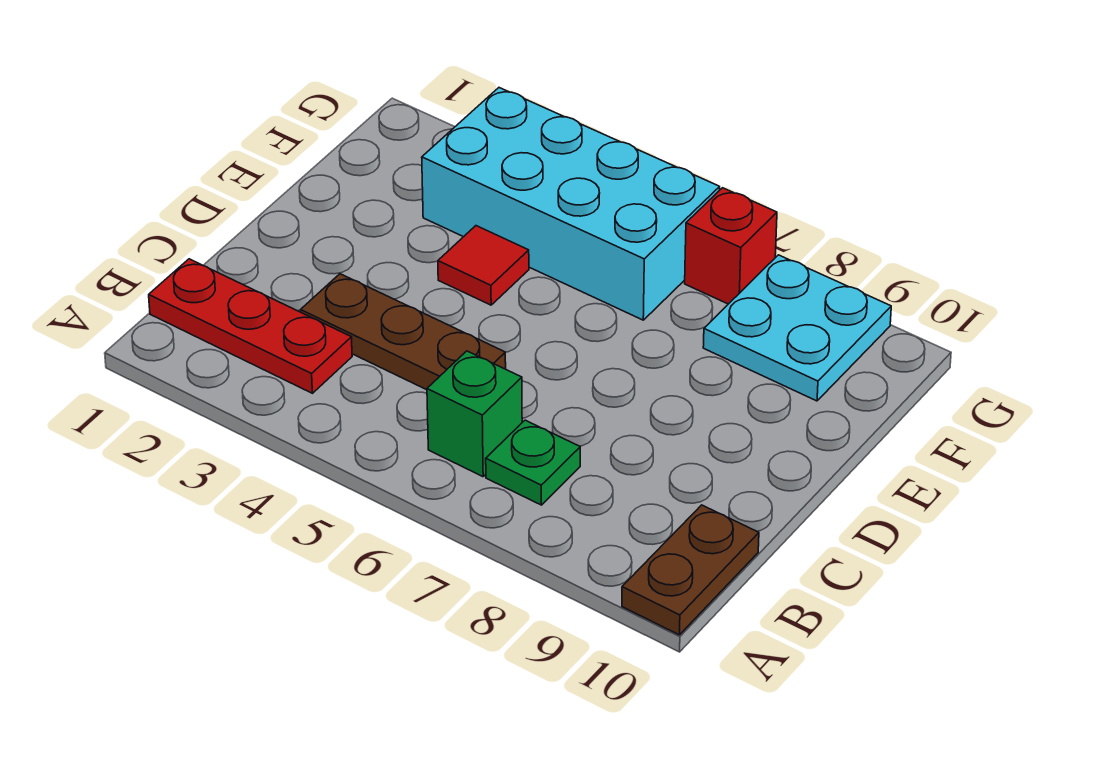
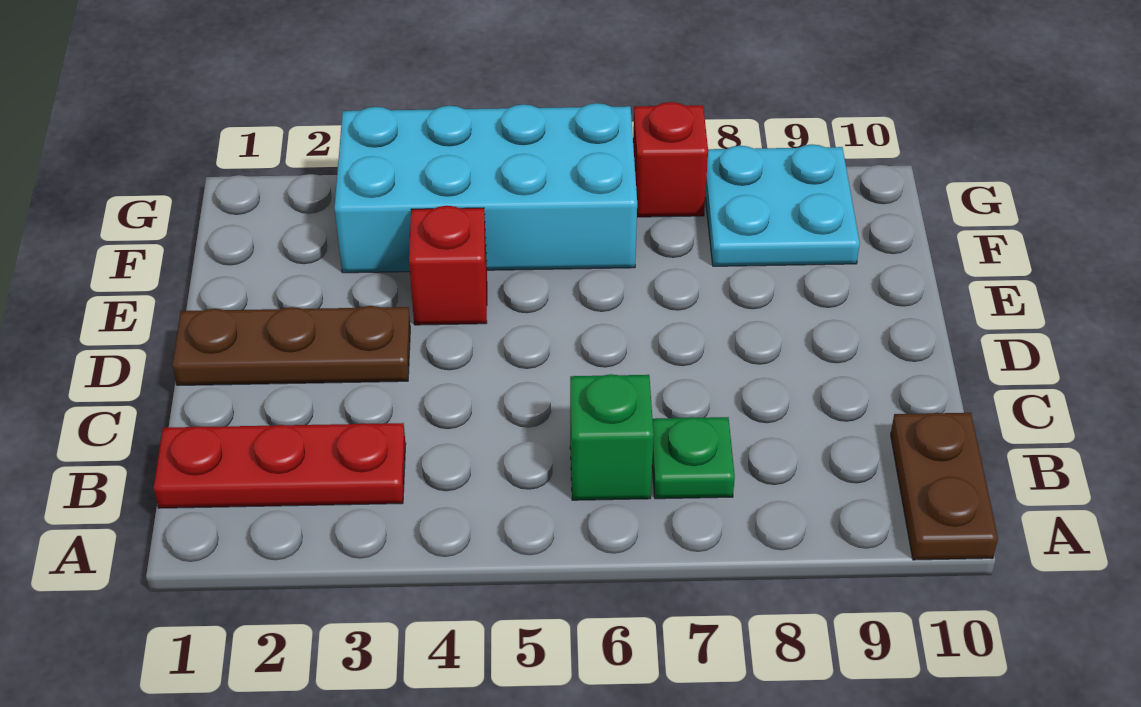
brown 1x3 plate [301,274,506,390] -> brown 1x3 plate moved to [172,306,410,385]
red 1x1 tile [438,226,529,305] -> red 1x1 brick [409,206,487,325]

